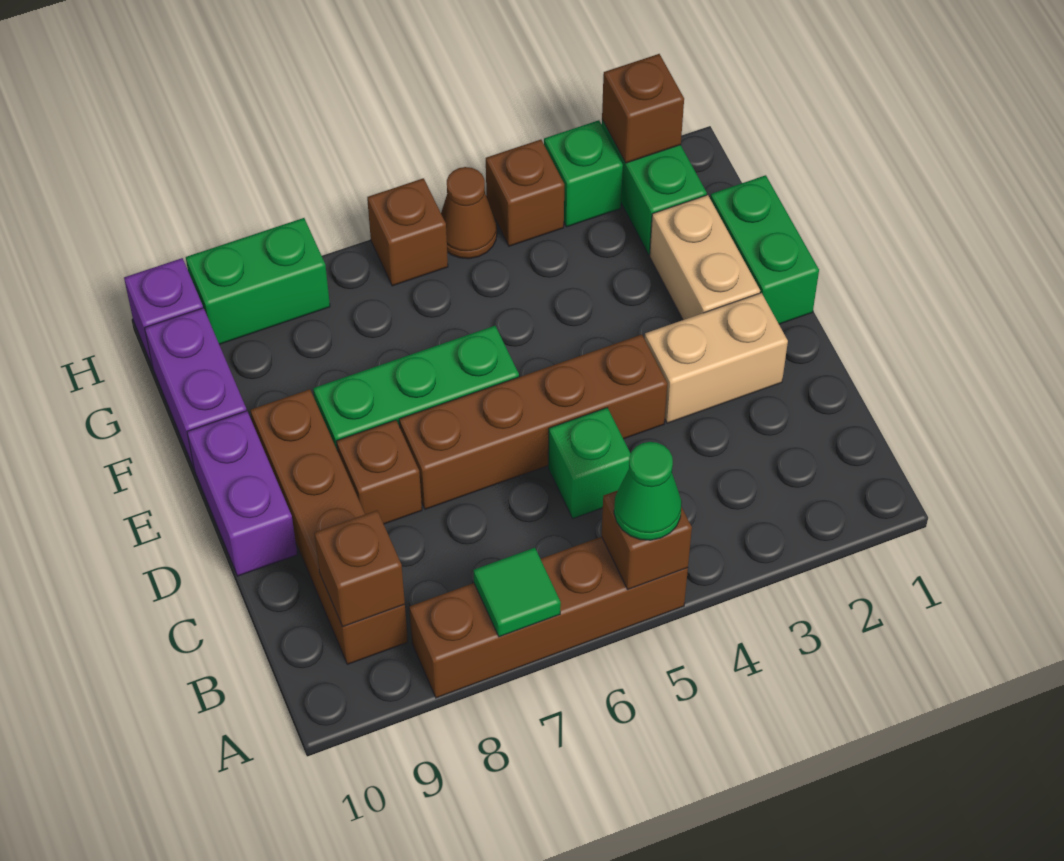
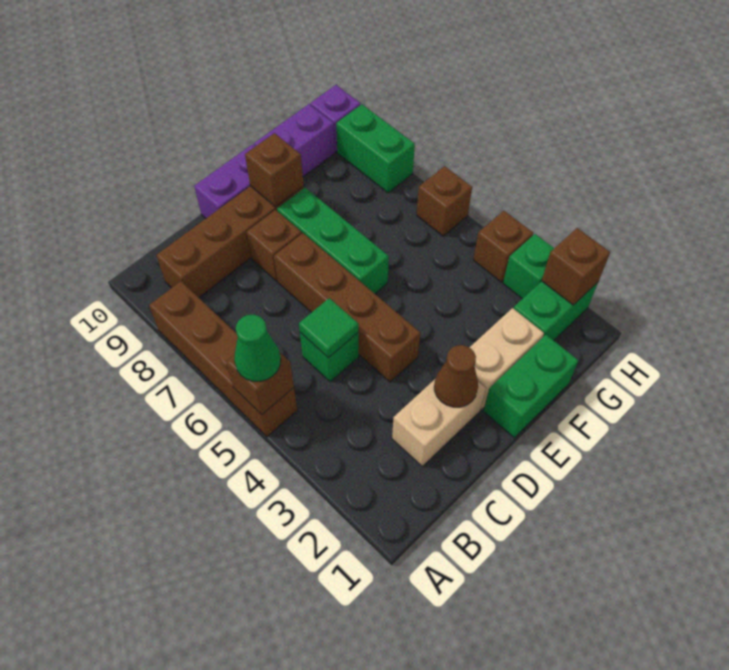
green 1x1 tile [473,548,561,637] -> green 1x1 tile moved to [299,298,359,358]
brown 1x1 brick [314,510,405,627] -> brown 1x1 brick moved to [245,133,304,207]
tan 1x2 brick [645,293,788,423] -> tan 1x2 brick turned to [392,379,486,466]
brown 1x1 cone [441,167,497,259] -> brown 1x1 cone moved to [434,345,478,407]

